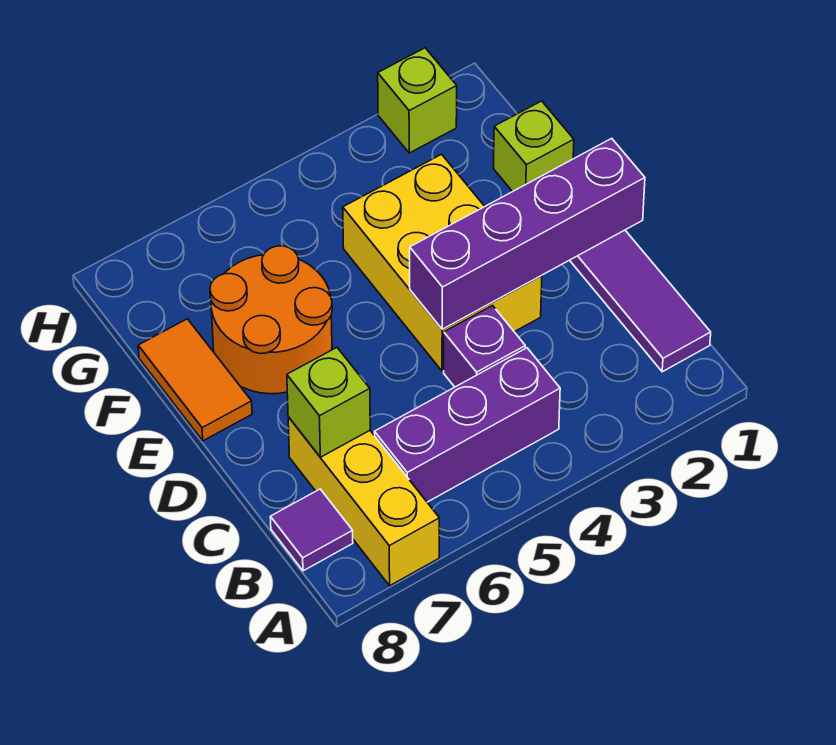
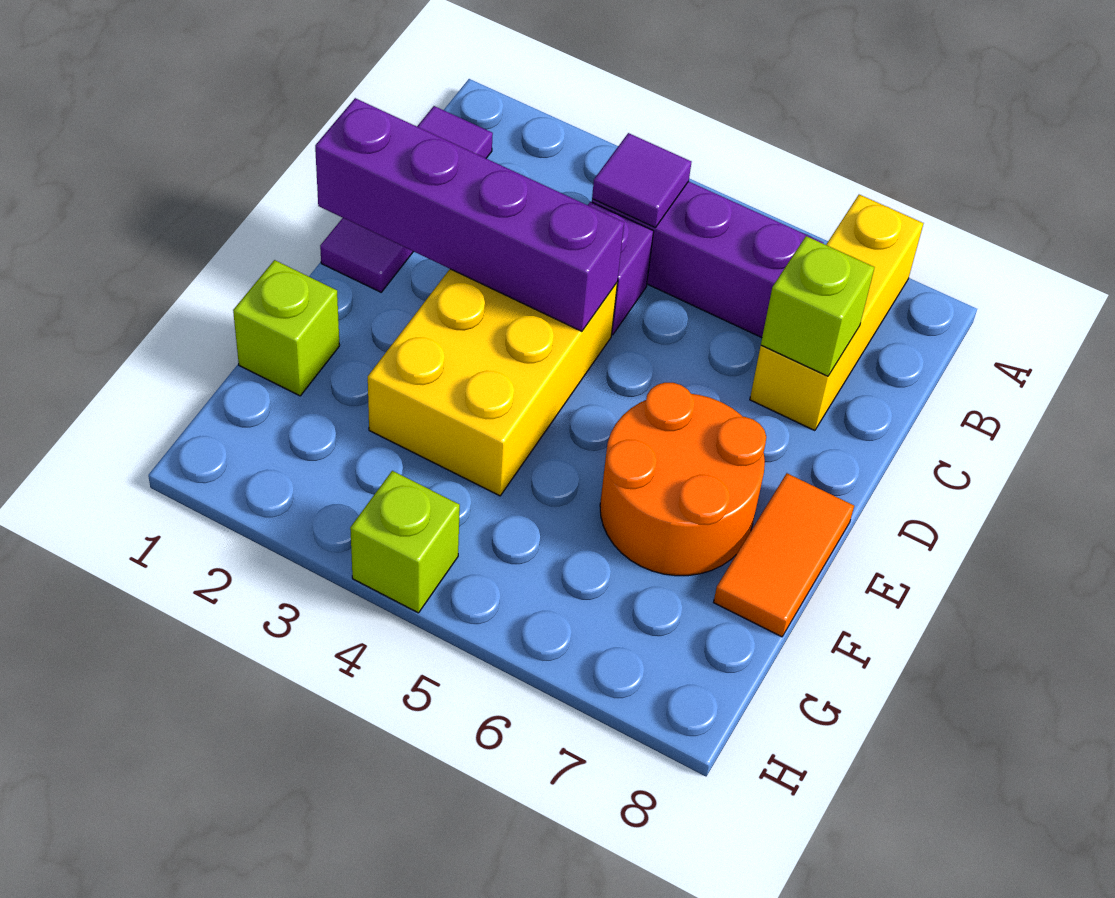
purple 1x1 tile [270,489,353,571] -> purple 1x1 tile moved to [592,133,691,228]
lime 1x1 brick [378,48,457,153] -> lime 1x1 brick moved to [350,471,460,613]

